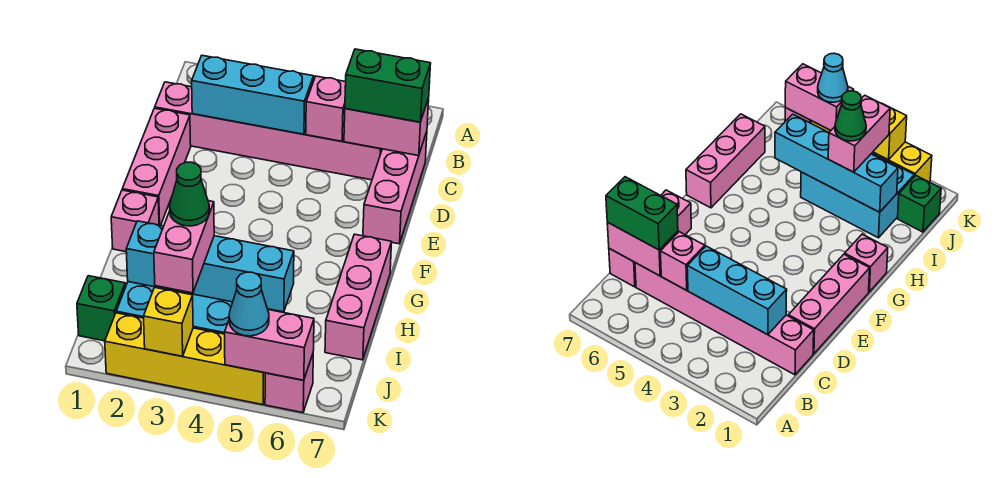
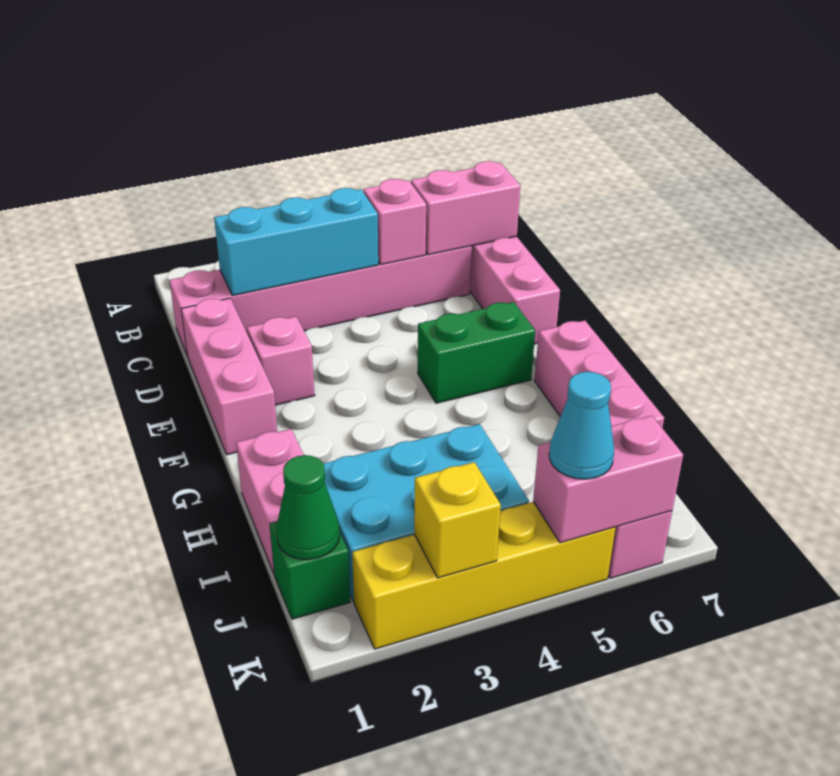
green 1x2 brick [345,49,431,122] -> green 1x2 brick moved to [418,302,535,403]
pink 1x1 brick [111,190,159,252] -> pink 1x1 brick moved to [247,317,315,405]
cyan 1x4 brick [126,221,294,312] -> none
pink 1x2 brick [154,201,214,293] -> pink 1x2 brick moved to [236,429,304,573]
green 1x1 cone [170,162,209,226] -> green 1x1 cone moved to [276,455,340,560]

